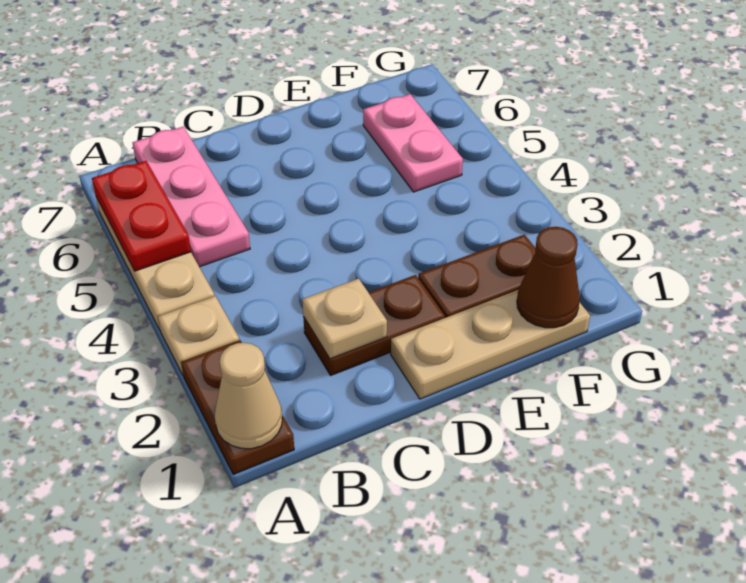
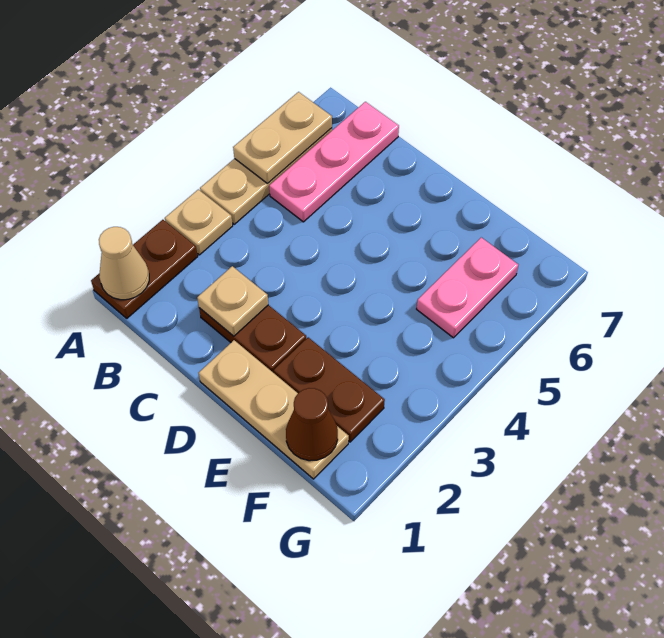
red 1x2 plate [92,161,191,271] -> tan 1x2 plate [233,92,332,184]

